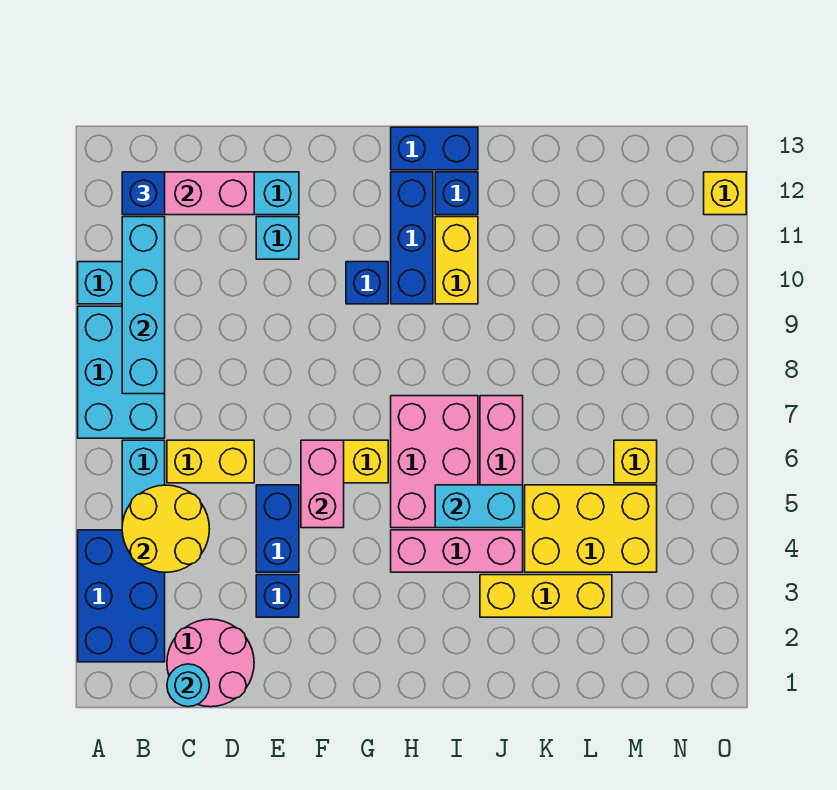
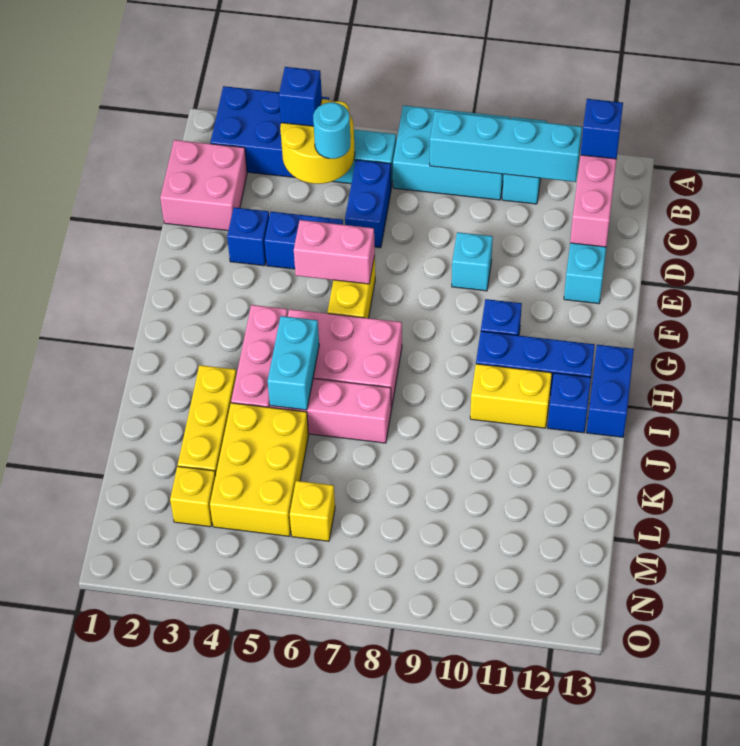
none -> blue 1x1 brick [279,67,322,126]
pink 2x2 round brick [167,619,254,707] -> pink 2x2 brick [160,140,247,231]
cyan 1x1 round brick [167,664,209,707] -> cyan 1x1 round brick moved to [313,102,350,159]
yellow 1x2 brick [167,440,254,483] -> blue 1x2 brick [345,160,391,248]
cyan 1x1 brick [256,217,299,259] -> cyan 1x1 brick moved to [452,232,493,291]
yellow 1x1 brick [704,172,746,215] -> yellow 1x1 brick moved to [170,466,216,527]

